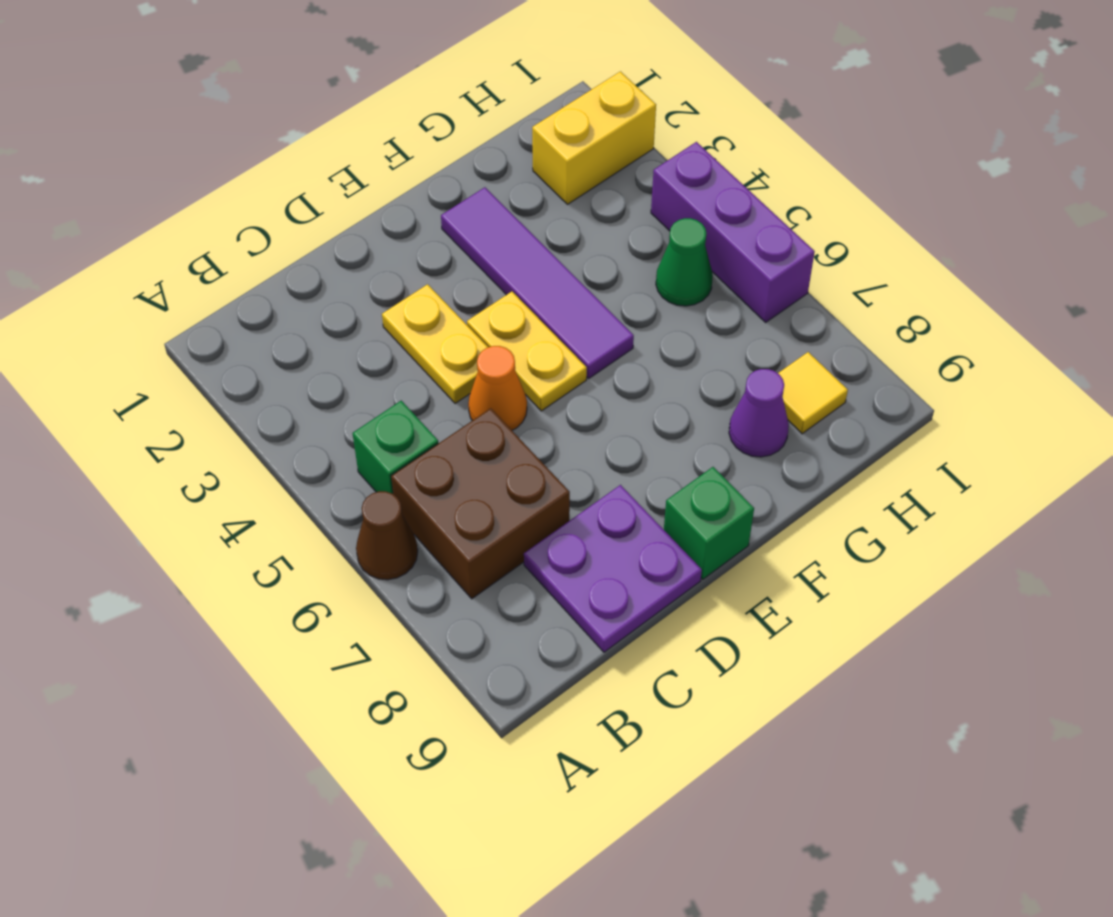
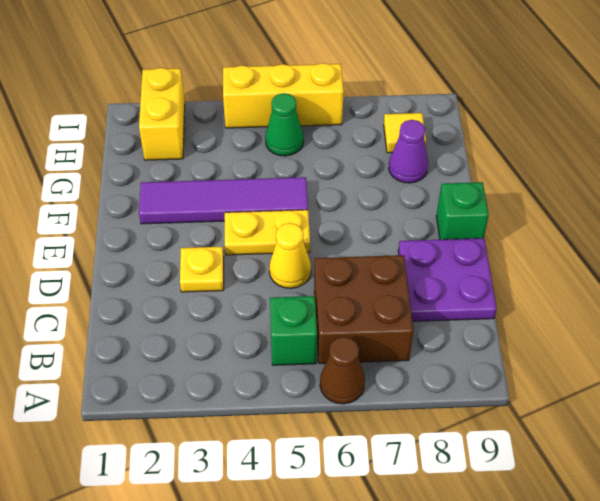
yellow 1x2 plate [382,284,488,403] -> yellow 1x1 plate [180,247,224,292]
orange 1x1 cone [468,346,527,430] -> yellow 1x1 cone [269,223,311,288]
purple 1x3 brick [651,142,815,322] -> yellow 1x3 brick [223,63,344,128]

